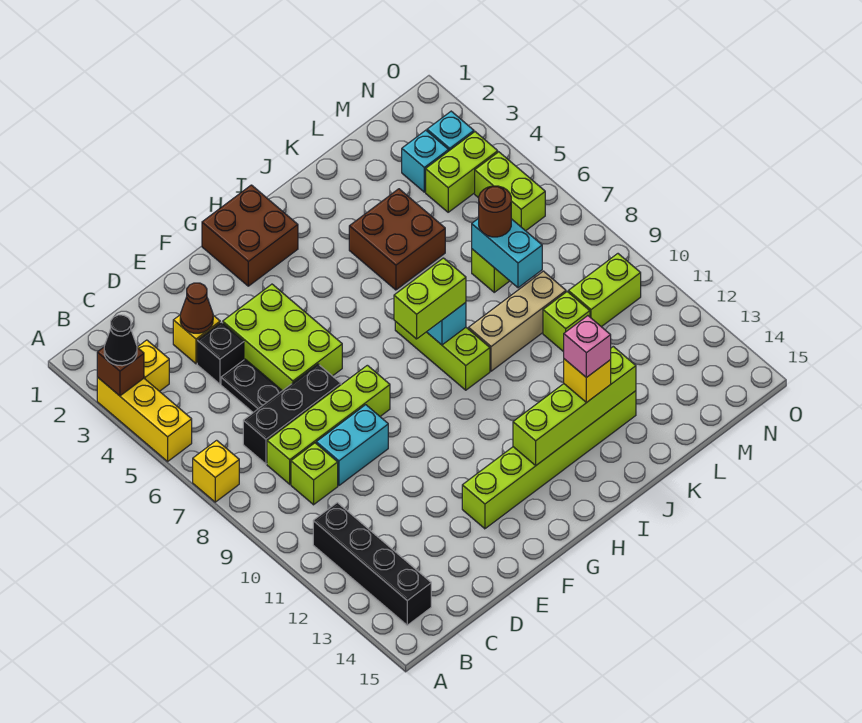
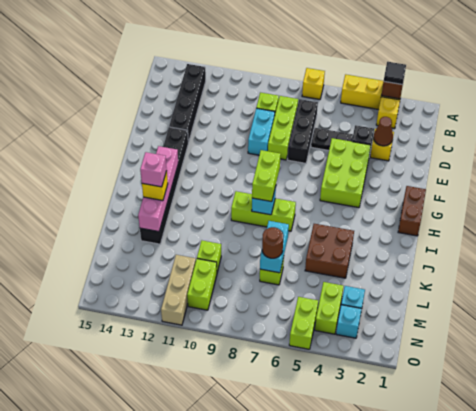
black 1x1 cone [104,315,137,366] -> black 1x1 tile [384,62,406,85]
black 1x4 brick [313,502,431,625] -> black 1x4 brick turned to [169,64,206,143]
lime 1x4 brick [267,365,390,484] -> lime 1x3 brick [268,96,298,160]
lime 2x3 brick [223,284,342,391] -> lime 2x3 brick turned to [320,138,371,208]
lime 1x6 brick [462,391,636,529] -> black 1x6 brick [140,127,188,244]
brown 2x2 brick [202,185,298,286] -> brown 1x2 brick [398,186,426,236]
lime 1x4 brick [513,347,636,465] -> pink 1x4 brick [138,146,178,232]
tan 1x3 brick [468,271,566,371] -> tan 1x3 brick moved to [161,255,196,325]
cyan 1x2 brick [472,218,542,288] -> cyan 1x2 brick turned to [260,221,289,273]
lime 1x2 brick [475,152,545,231] -> lime 1x2 brick turned to [289,297,318,349]

